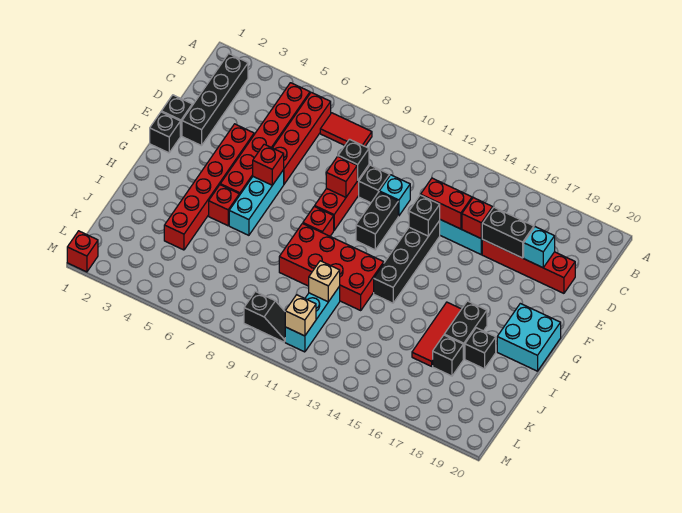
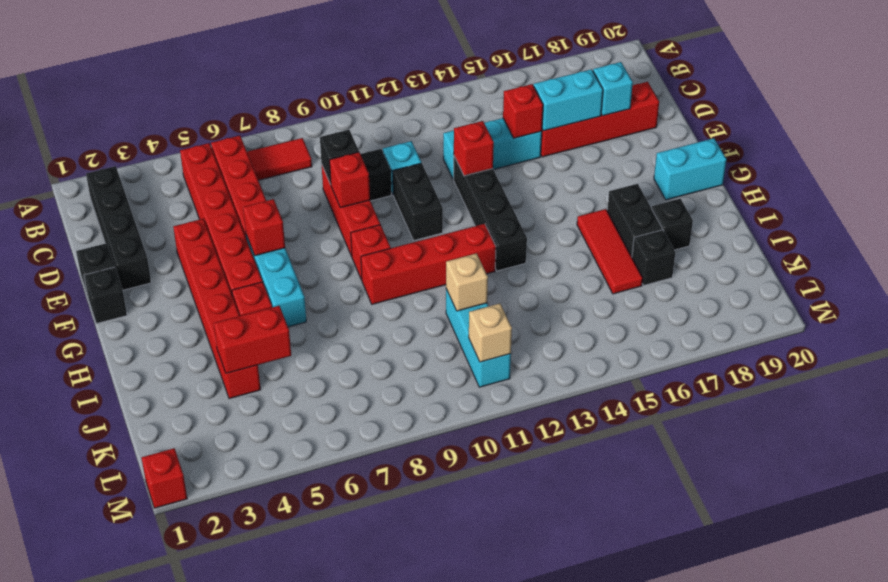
red 1x2 brick [421,178,472,229] -> red 1x2 brick moved to [214,306,291,373]
black 1x2 brick [482,207,534,258] -> cyan 1x2 brick [534,69,603,131]
black 1x1 brick [409,195,440,236] -> red 1x1 brick [454,121,494,176]
cyan 2x2 brick [497,303,561,371] -> cyan 1x2 brick [654,138,727,200]
red 2x4 brick [279,224,384,310] -> red 1x4 brick [361,224,496,304]
black 1x2 slope [244,291,285,342] -> none

